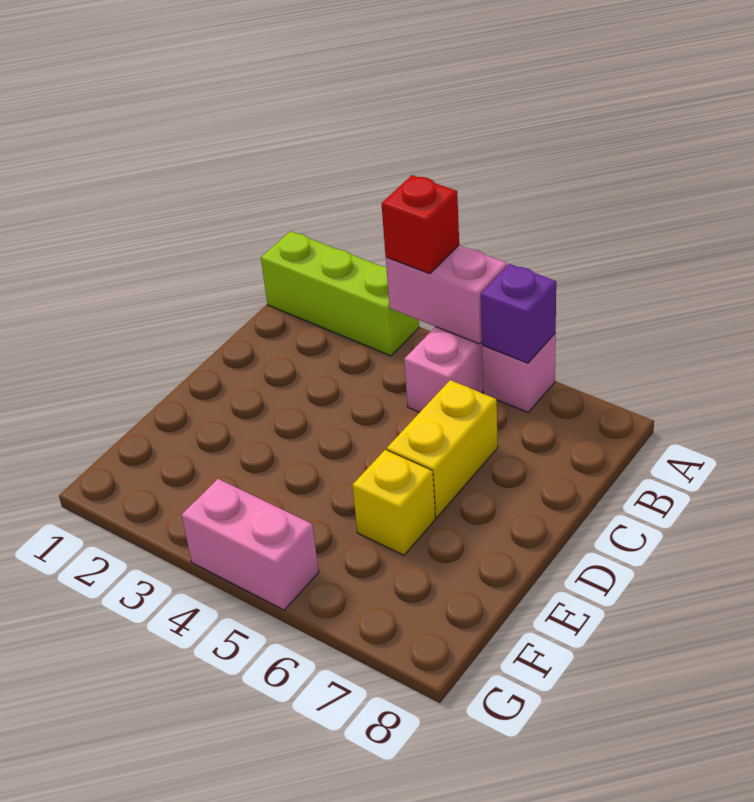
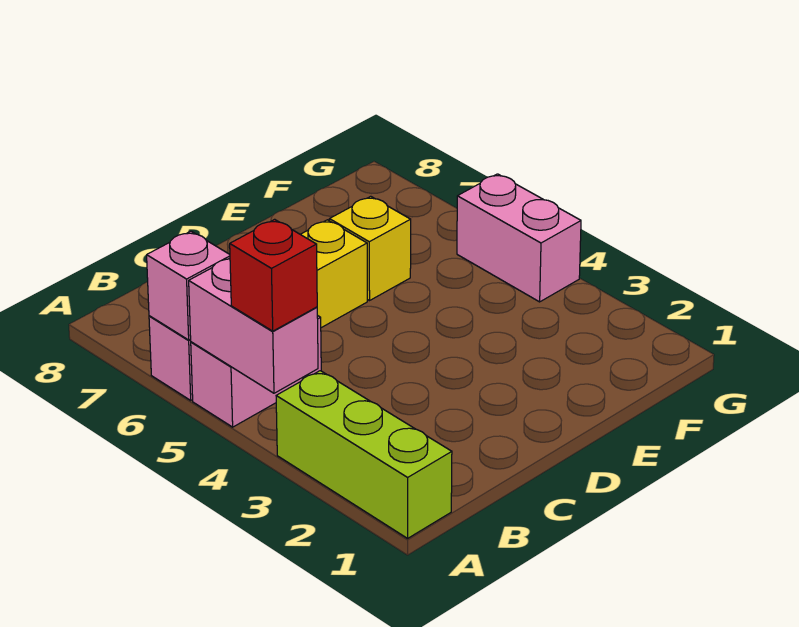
purple 1x1 brick [481,264,556,363] -> pink 1x1 brick [147,231,230,340]

